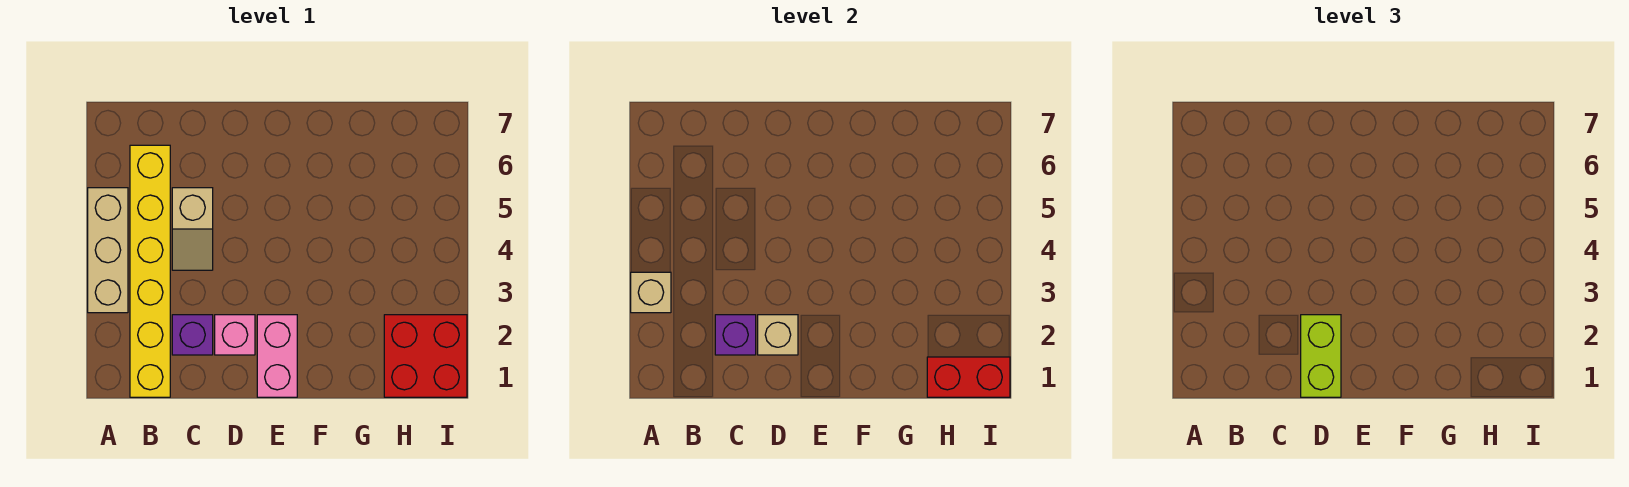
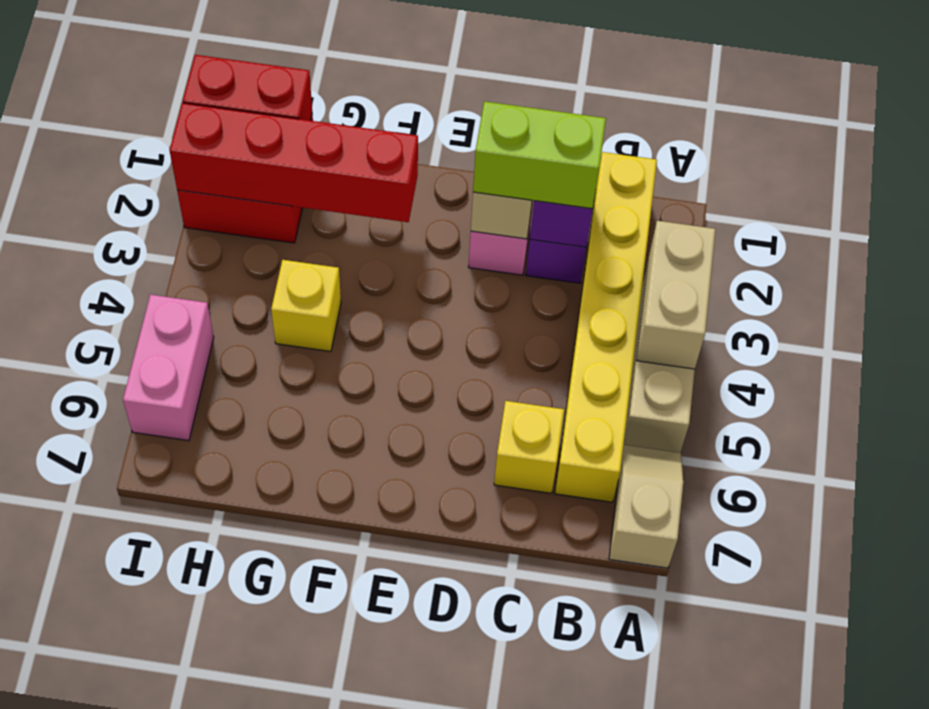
tan 1x1 brick [631,272,671,313] -> tan 1x2 brick [636,221,716,369]
tan 1x2 slope [172,188,213,270] -> tan 1x2 slope moved to [609,445,683,568]
none -> yellow 1x1 brick [494,401,564,493]
lime 1x2 brick [1301,315,1341,397] -> lime 1x2 brick turned to [473,101,606,209]
pink 1x2 brick [257,315,297,397] -> pink 1x2 brick moved to [123,295,214,441]
none -> red 1x4 brick [170,103,418,222]
none -> yellow 1x1 brick [271,260,341,352]

